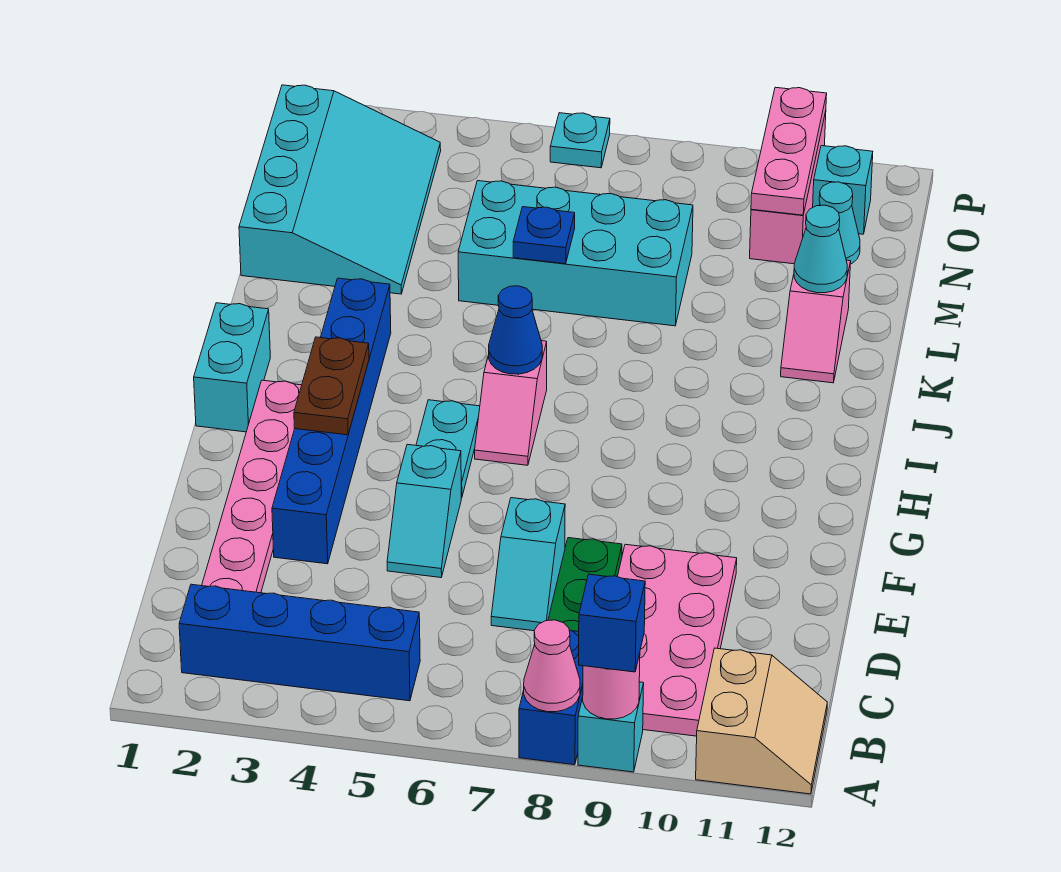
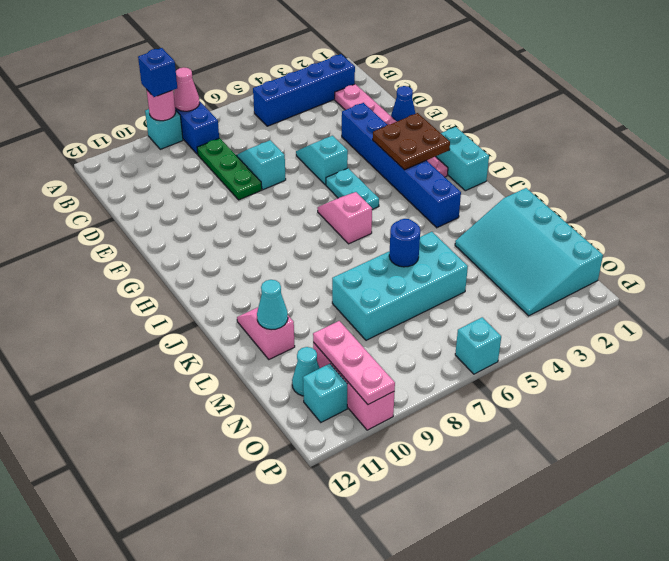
tan 2x2 slope [696,648,827,794] -> none
pink 2x4 plate [618,544,737,736] -> none
brown 1x2 plate [294,337,369,435] -> brown 2x2 plate [373,113,450,170]
blue 1x1 cone [489,286,542,374] -> blue 1x1 cone moved to [391,86,416,121]
blue 1x1 plate [513,207,575,264] -> blue 1x1 round brick [389,219,420,267]
cyan 1x1 plate [550,113,610,168] -> cyan 1x1 brick [455,317,501,374]

